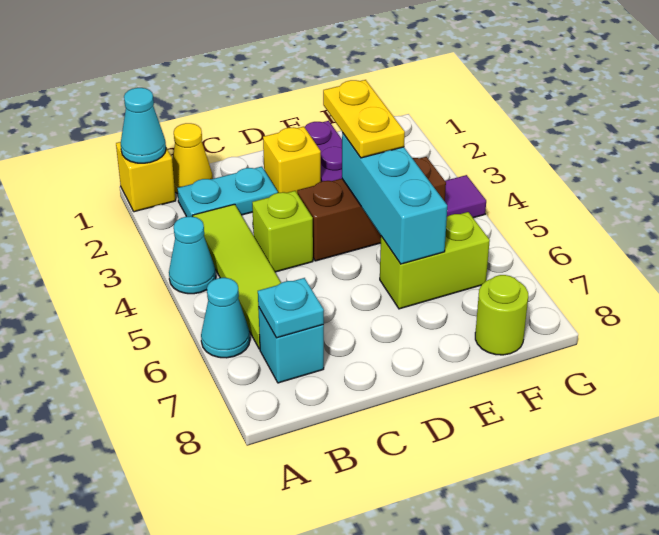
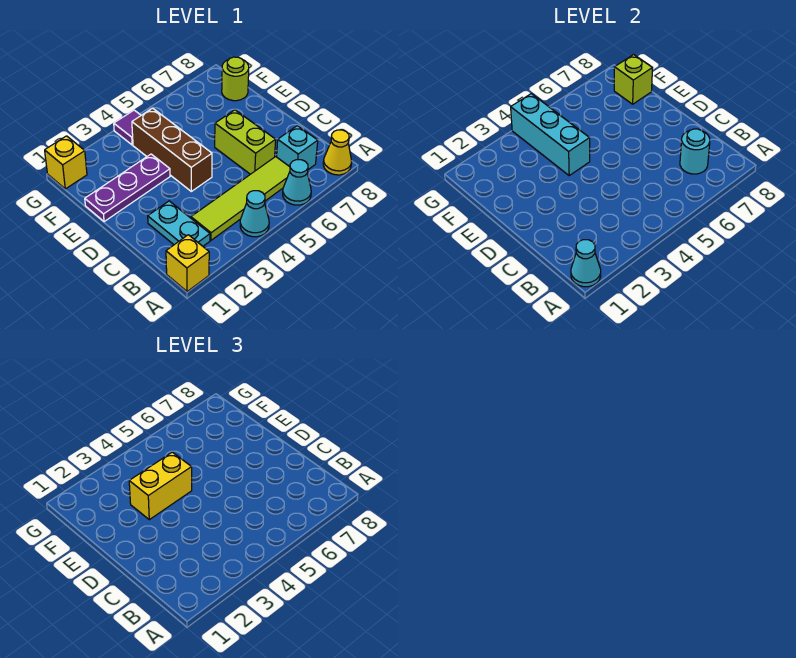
yellow 1x1 cone [172,123,213,194] -> yellow 1x1 cone moved to [323,130,352,175]
cyan 1x1 plate [258,278,324,338] -> cyan 1x1 round brick [680,129,710,174]
lime 1x1 brick [252,191,313,272] -> lime 1x1 brick moved to [614,55,652,104]
yellow 1x1 brick [263,127,321,193] -> yellow 1x1 brick moved to [45,136,87,189]
yellow 1x2 plate [323,80,405,158] -> yellow 1x2 brick [129,452,192,520]
cyan 1x3 brick [342,133,447,264] -> cyan 1x3 brick turned to [511,94,590,175]
lime 1x2 brick [380,212,490,309] -> lime 1x2 brick moved to [215,110,276,174]

